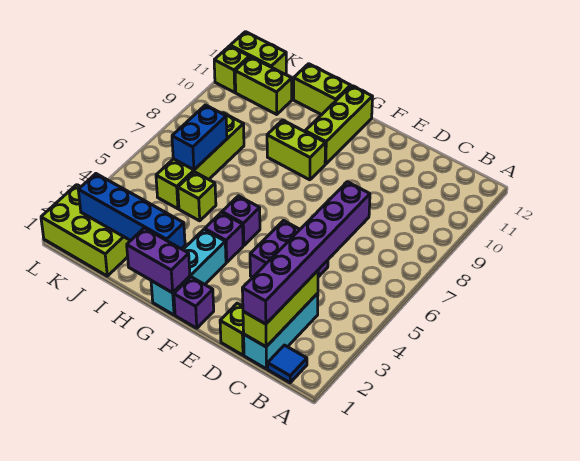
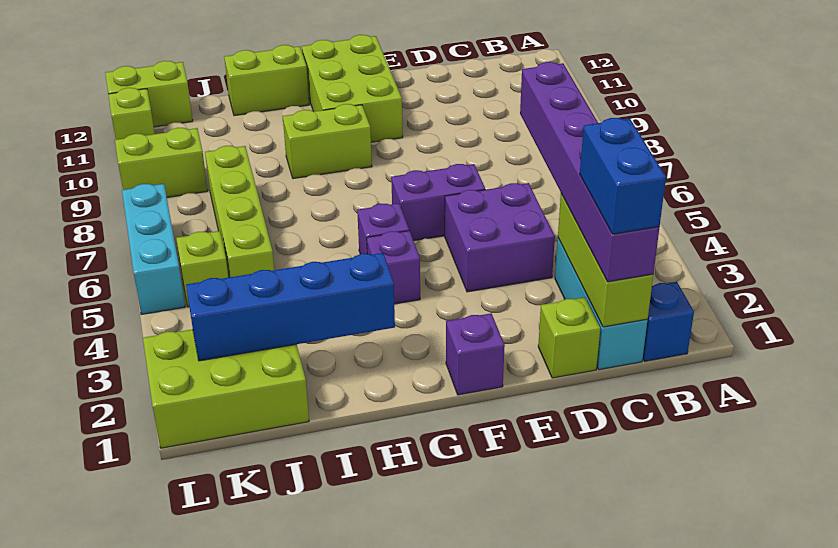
blue 1x1 tile [268,345,307,383] -> blue 1x1 brick [643,282,694,361]
cyan 1x3 brick [151,229,226,315] -> cyan 1x3 brick moved to [122,184,185,315]
purple 1x2 brick [127,228,190,293] -> purple 1x2 brick moved to [391,164,485,241]
lime 1x3 brick [305,86,373,164] -> lime 2x3 brick [302,35,403,142]
lime 1x1 brick [178,172,216,221] -> lime 1x1 brick moved to [176,231,228,307]
blue 1x2 brick [172,105,227,170] -> blue 1x2 brick moved to [580,118,666,234]
lime 1x2 brick [235,57,292,115] -> lime 1x2 brick moved to [115,128,208,197]

